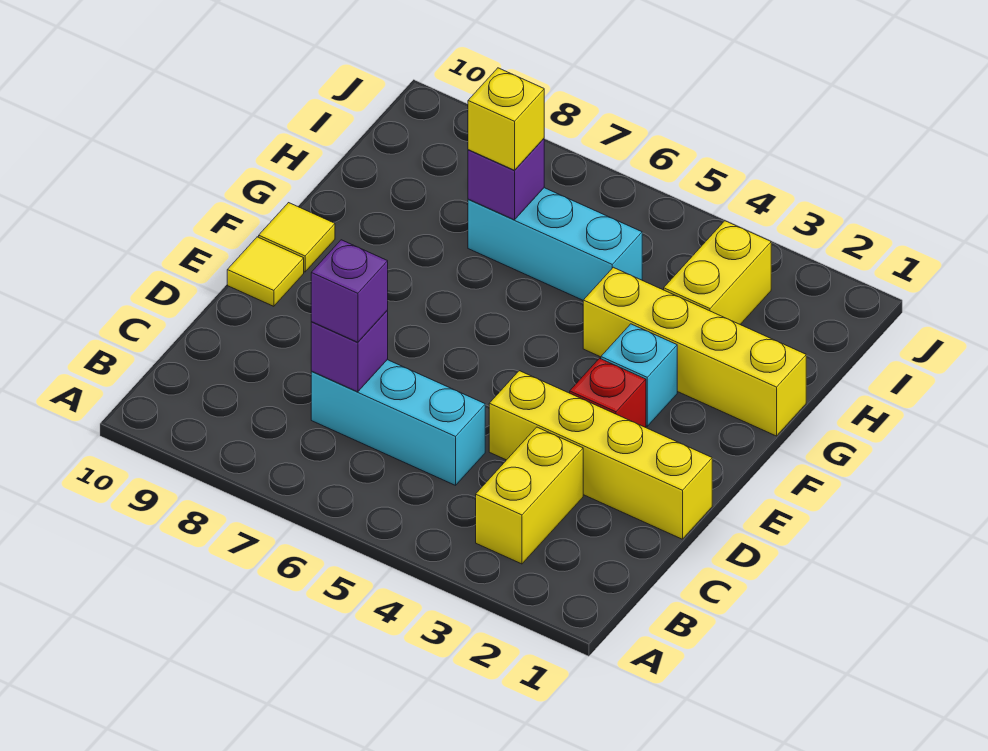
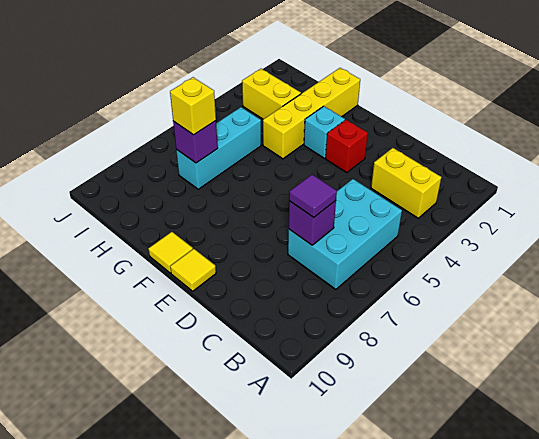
cyan 1x3 brick [311,360,485,485] -> cyan 2x3 brick [288,179,402,289]
purple 1x1 brick [311,240,388,342] -> purple 1x1 tile [289,175,337,217]
yellow 1x4 brick [489,371,712,539] -> none

